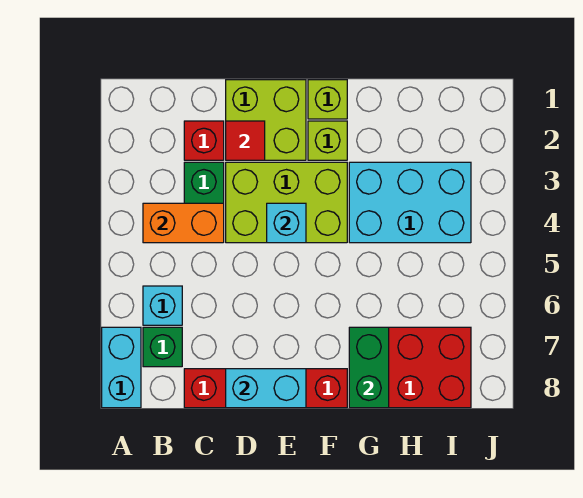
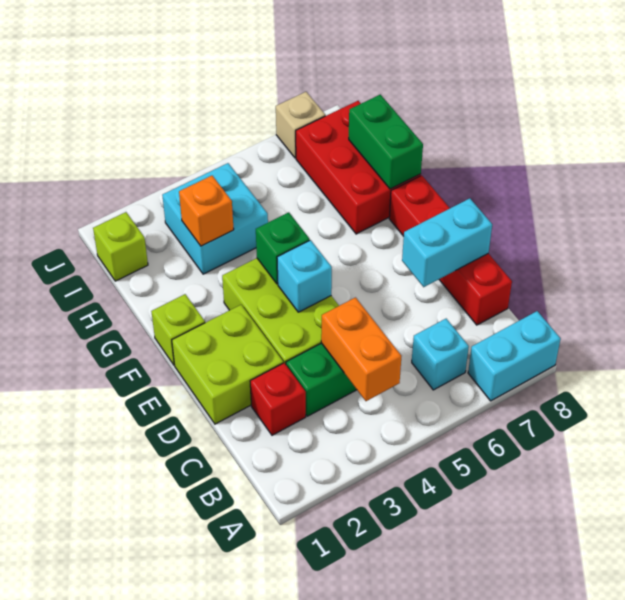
green 1x1 brick [143,327,182,367] -> green 1x1 brick moved to [256,212,310,284]
red 1x1 tile [226,121,265,160] -> none
cyan 1x2 brick [226,369,306,408] -> cyan 1x2 brick turned to [402,198,492,287]
lime 1x1 brick [308,121,347,160] -> lime 1x1 brick moved to [93,212,148,281]
cyan 2x3 brick [349,162,471,243] -> cyan 2x2 brick [162,163,268,274]
green 1x2 brick [349,327,389,408] -> green 1x2 brick turned to [349,95,423,189]
none -> orange 1x1 brick [179,176,234,246]
none -> tan 1x1 brick [276,92,325,158]

